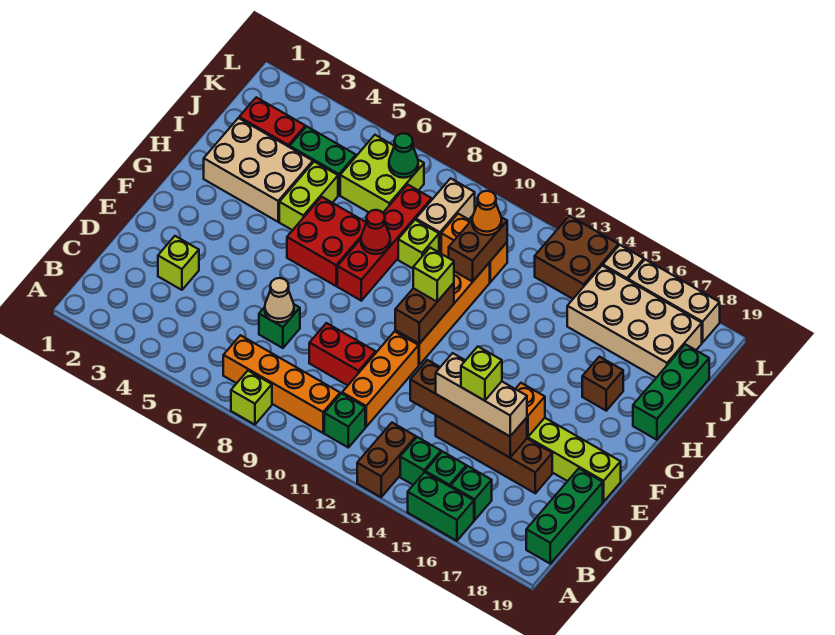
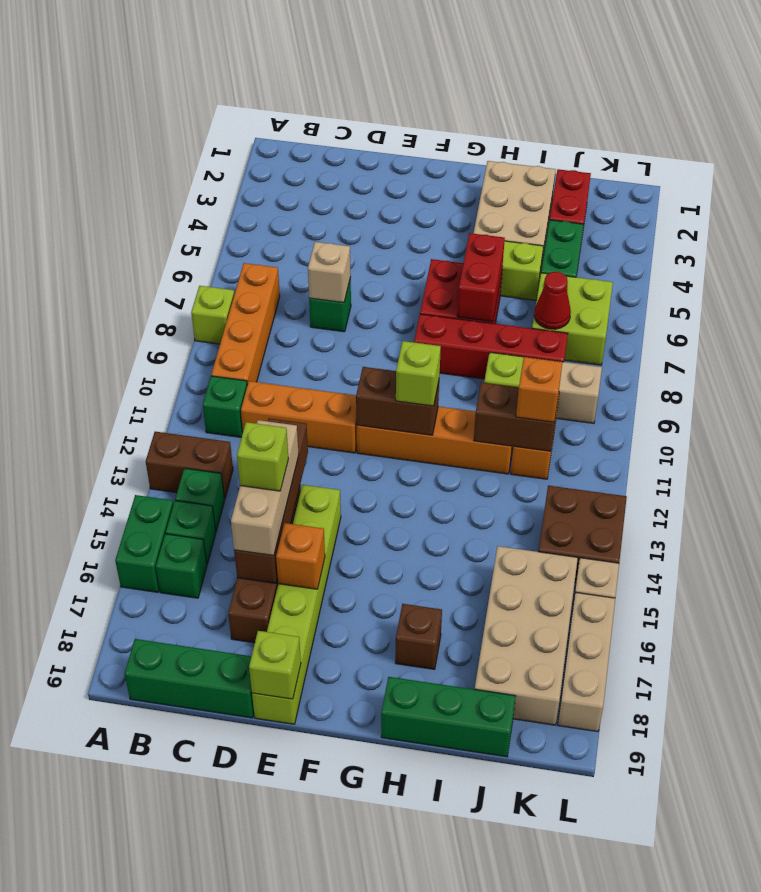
lime 1x1 brick [158,236,199,290] -> lime 1x1 brick moved to [249,631,301,699]
tan 1x1 cone [265,278,294,322] -> tan 1x1 brick [308,242,351,303]
red 1x2 brick [309,323,376,385] -> red 1x2 brick moved to [457,233,505,322]
red 1x1 cone [361,210,390,254] -> red 1x1 cone moved to [534,272,571,329]
orange 1x1 cone [472,191,502,235] -> orange 1x1 brick [516,357,562,422]
green 1x1 cone [389,133,418,178] -> none

